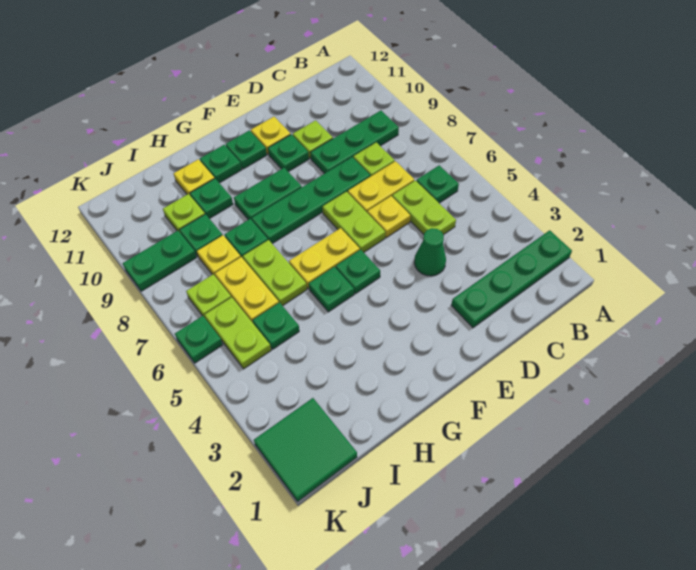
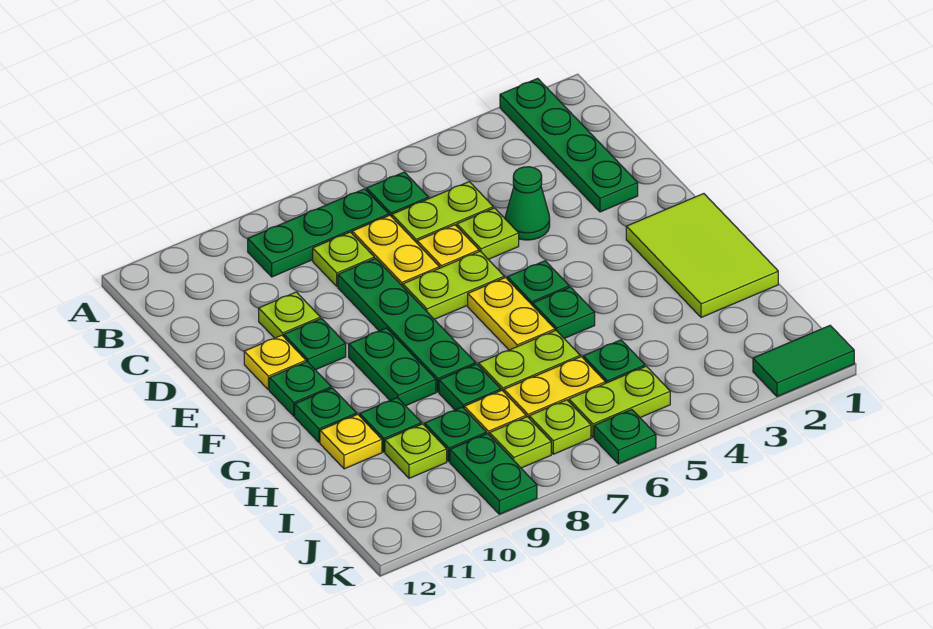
green 1x3 plate [310,111,399,174] -> green 1x3 plate turned to [248,189,389,277]
none -> lime 1x1 plate [457,208,519,259]
none -> lime 2x3 tile [626,194,778,317]
green 2x2 tile [254,398,357,501] -> green 1x2 tile [753,326,854,397]
none -> lime 1x1 plate [490,417,551,468]

